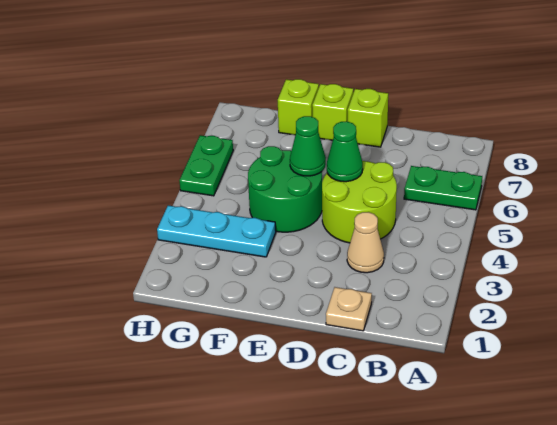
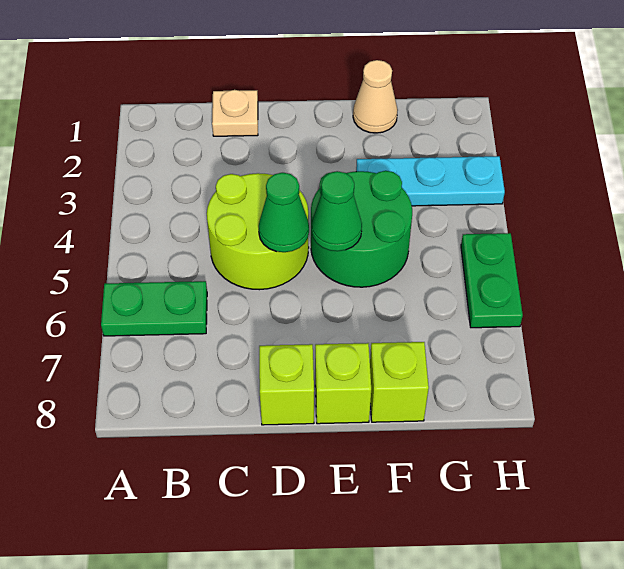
tan 1x1 cone [347,212,384,273] -> tan 1x1 cone moved to [353,60,398,133]

